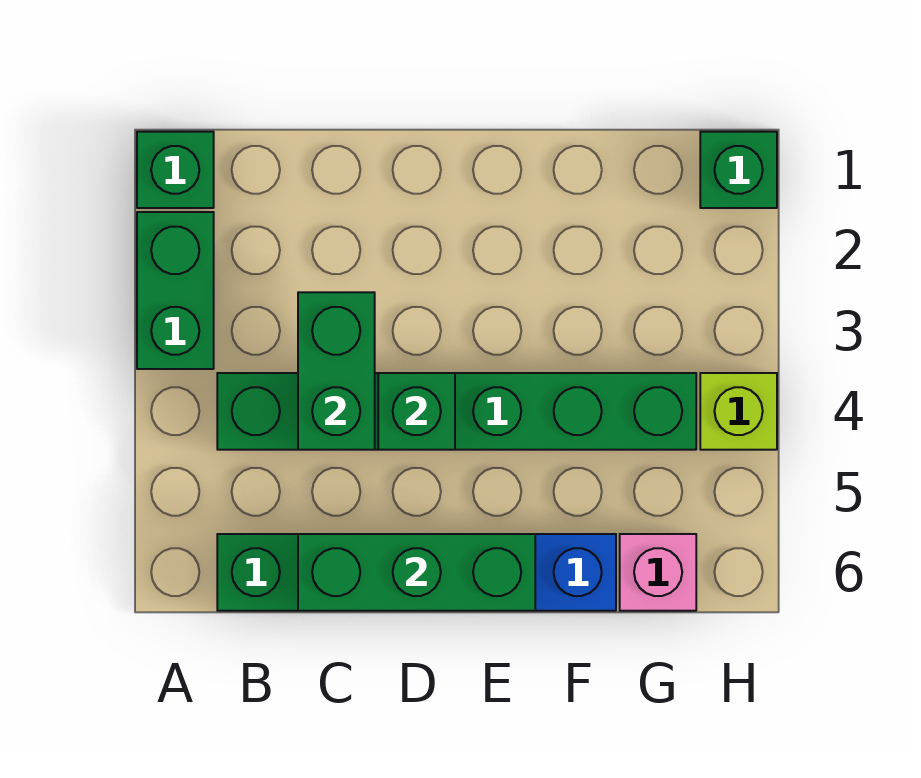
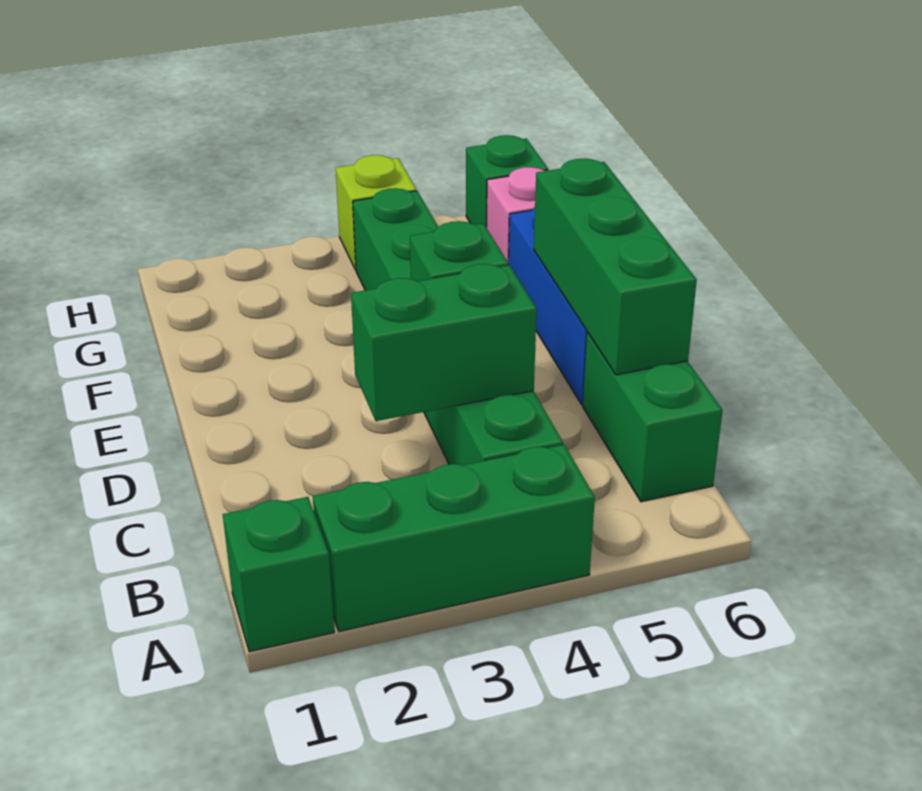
green 1x2 brick [137,212,214,369] -> green 1x3 brick [313,445,595,632]
green 1x1 brick [700,132,777,208] -> green 1x1 brick moved to [466,135,548,228]

